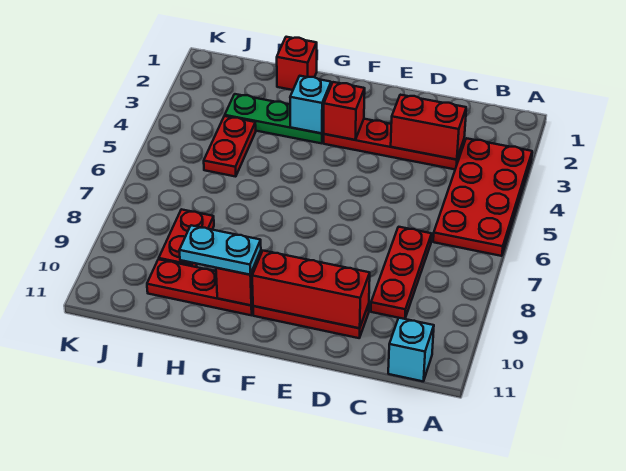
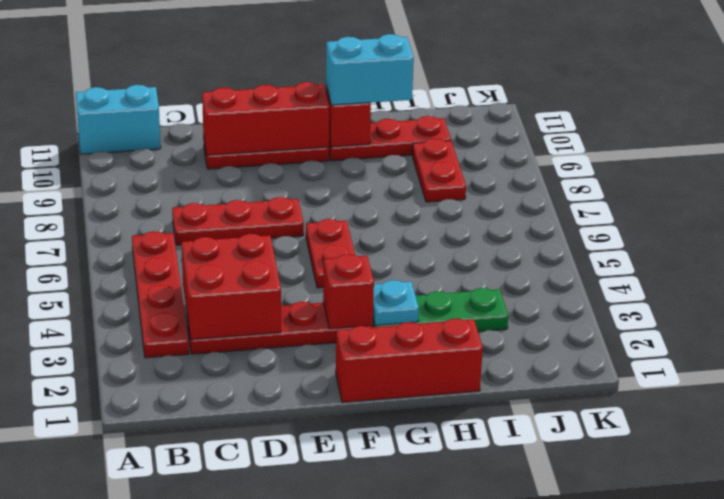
red 2x4 plate [433,138,532,256] -> red 1x4 plate [132,231,189,358]
cyan 1x1 brick [388,318,434,381] -> cyan 1x2 brick [76,85,161,154]
red 1x2 brick [391,95,466,160] -> red 2x2 brick [182,234,281,340]
red 1x3 plate [371,227,432,319] -> red 1x3 plate turned to [172,197,304,245]
cyan 1x1 brick [290,76,331,133] -> cyan 1x1 plate [373,280,419,325]
cyan 1x2 plate [179,225,261,275] -> cyan 1x2 brick [326,34,414,105]
red 1x1 brick [277,37,317,90] -> red 1x3 brick [336,319,483,403]
red 1x2 plate [204,116,256,177] -> red 1x2 plate moved to [306,219,355,288]

